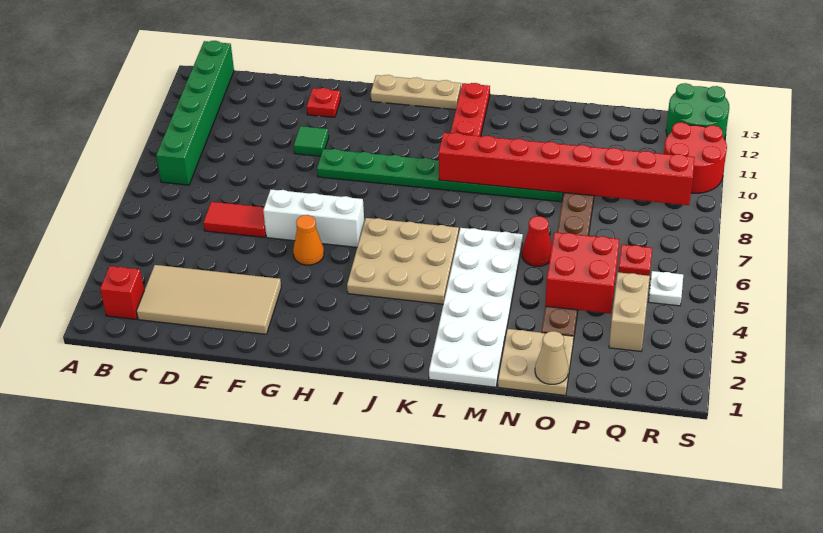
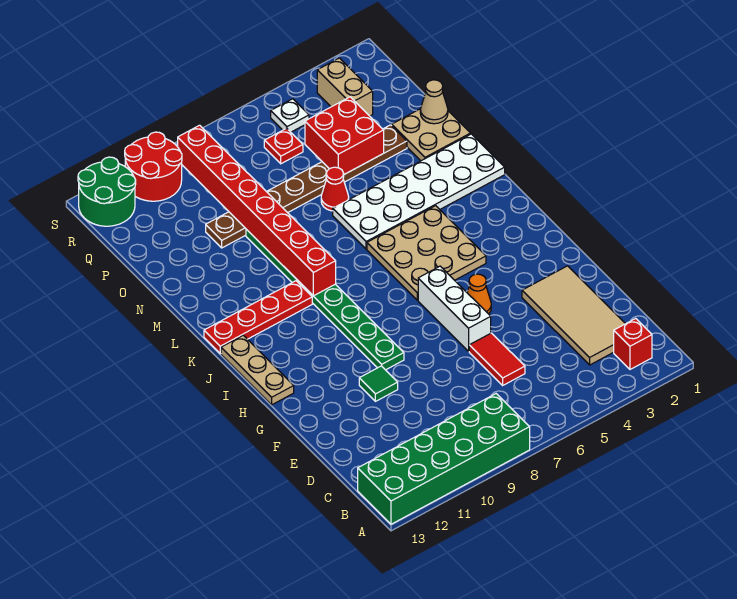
green 1x6 brick [156,41,234,185] -> green 2x6 brick [358,394,530,524]
red 1x1 plate [307,88,341,117] -> none
tan 1x2 brick [609,272,650,351] -> tan 1x2 brick turned to [317,58,373,116]

